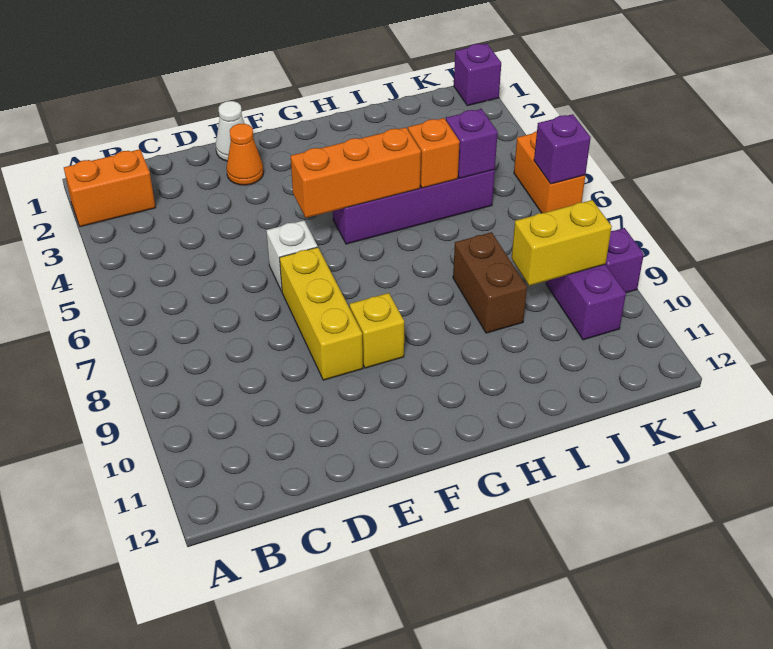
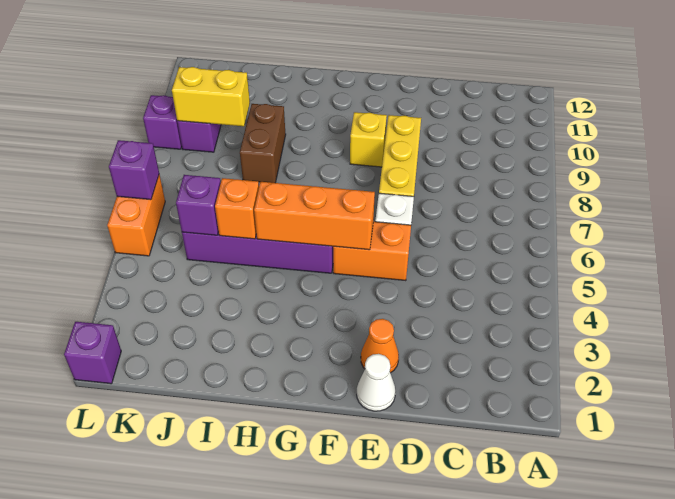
orange 1x2 brick [64,149,156,227] -> orange 1x2 brick moved to [333,222,411,281]

